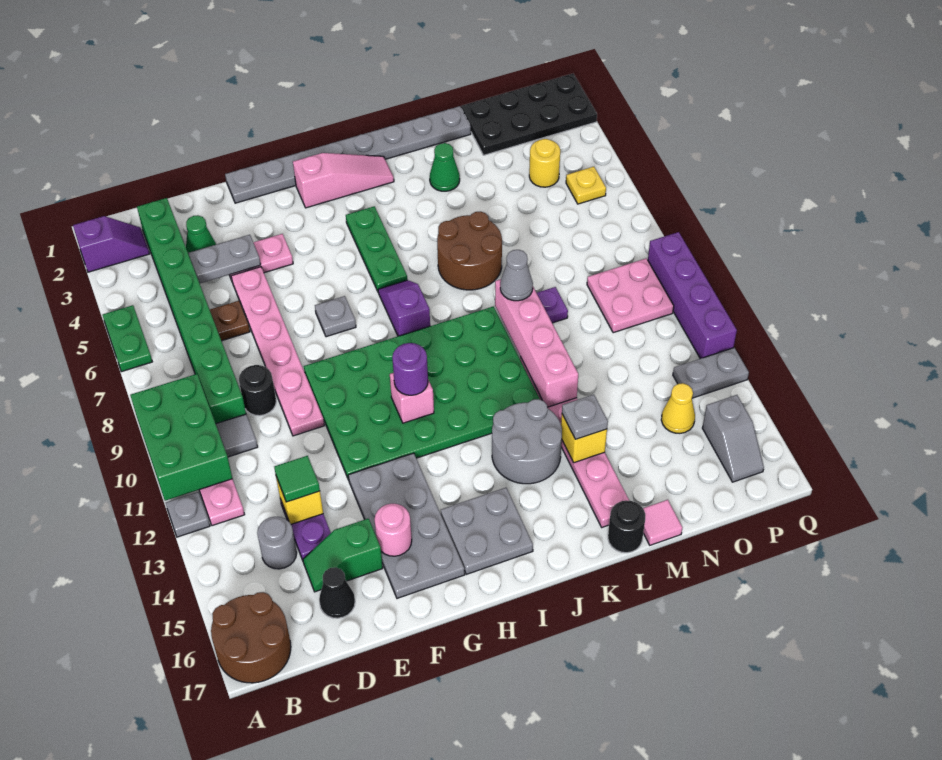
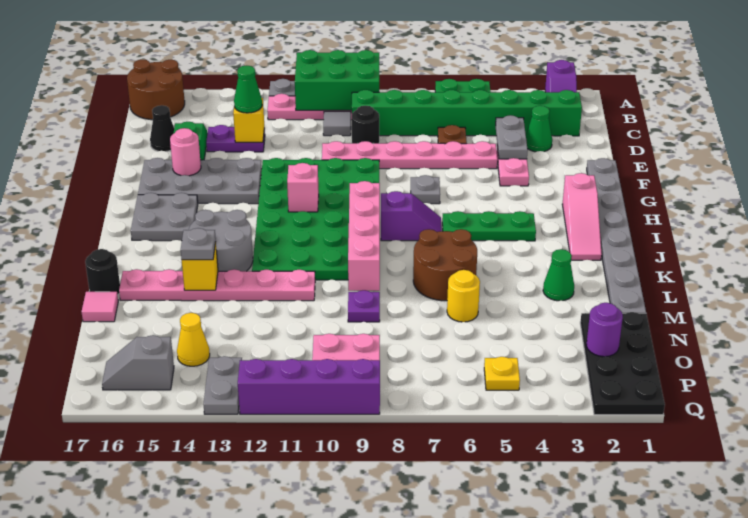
grey 1x1 round brick [257,517,297,569] -> none
green 1x1 tile [274,456,320,502] -> green 1x1 cone [234,66,262,113]
purple 1x1 round brick [392,343,428,395] -> purple 1x1 round brick moved to [586,303,623,357]
pink 1x4 brick [495,279,578,407] -> pink 1x4 brick turned to [348,181,380,291]
grey 1x1 cone [500,250,533,301] -> none
yellow 1x1 round brick [529,139,560,187] -> yellow 1x1 round brick moved to [447,270,480,322]

